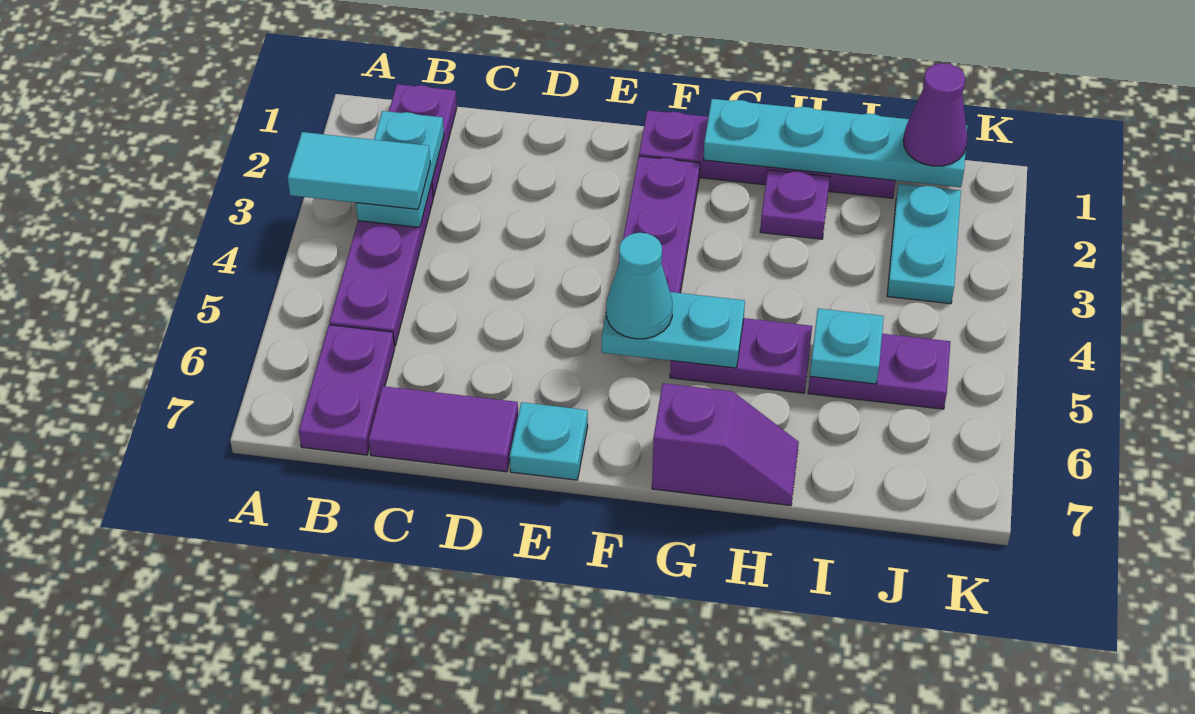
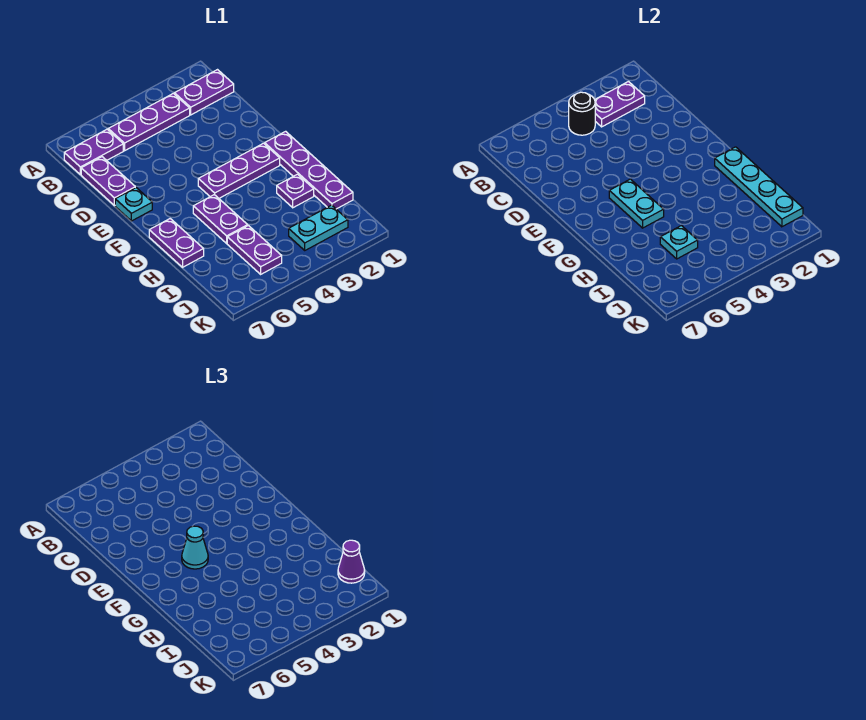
cyan 1x2 tile [288,132,430,209] -> none
cyan 1x2 plate [356,111,444,227] -> purple 1x2 plate [595,82,645,127]
none -> black 1x1 round brick [569,92,595,135]
purple 1x2 tile [369,386,518,472] -> purple 1x2 plate [81,157,135,206]
purple 1x2 slope [652,383,799,506] -> purple 1x2 plate [149,219,204,267]

